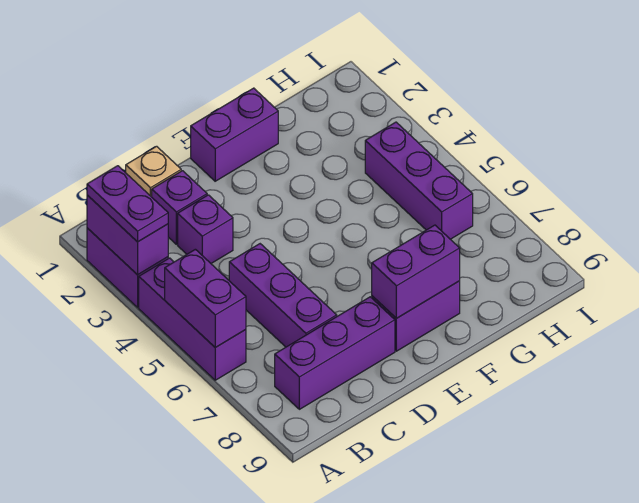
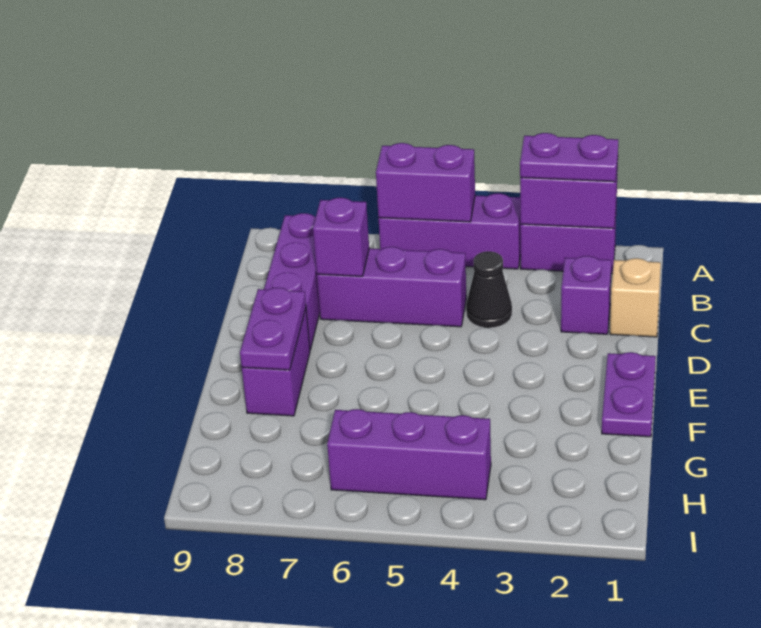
purple 1x1 brick [178,195,233,263] -> purple 1x1 brick moved to [313,198,369,276]
none -> black 1x1 cone [466,251,512,328]
purple 1x2 brick [191,88,278,181] -> purple 1x2 plate [602,352,656,437]
purple 1x2 brick [372,225,460,318] -> purple 1x2 plate [240,288,306,370]

